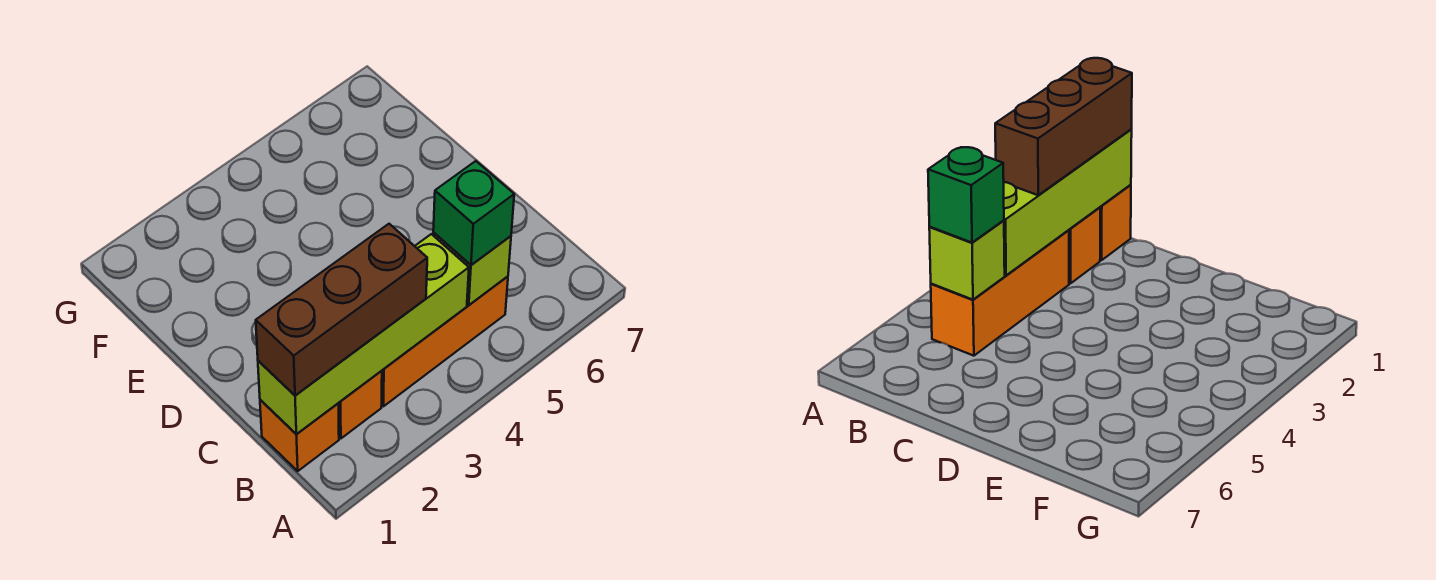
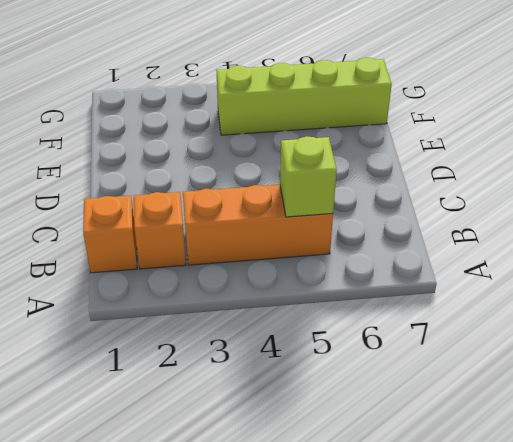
lime 1x4 brick [258,234,469,434] -> lime 1x4 brick moved to [216,58,392,135]
brown 1x3 brick [256,224,427,396] -> none
green 1x1 brick [433,161,514,265] -> none

